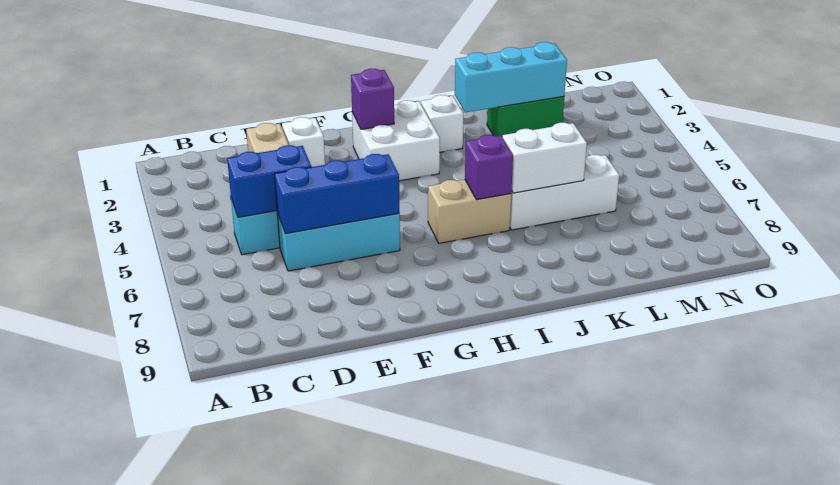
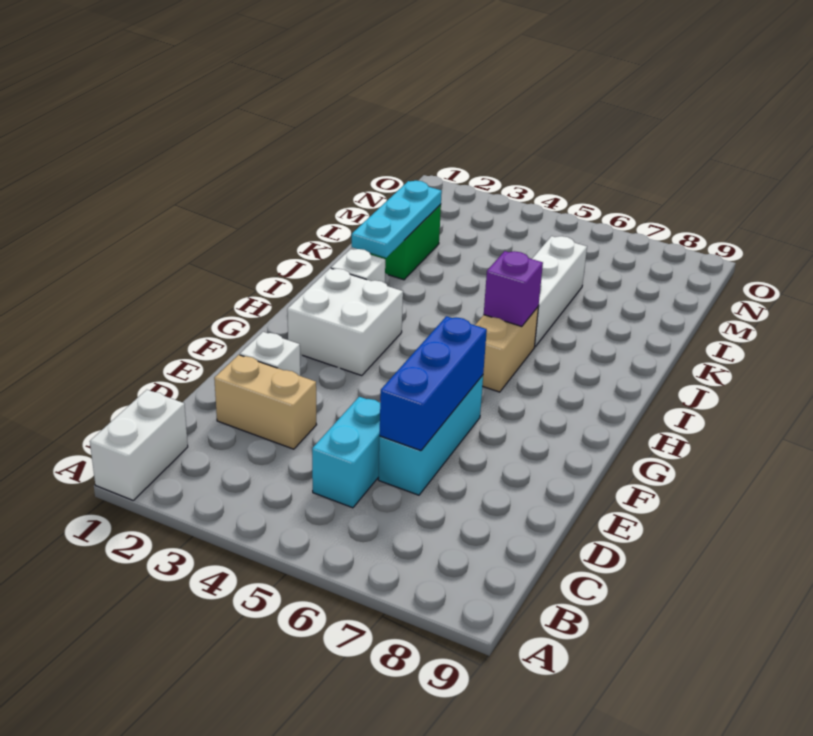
blue 1x2 brick [227,145,311,217] -> none
purple 1x1 brick [351,69,394,129] -> none
cyan 1x3 brick [455,42,567,112] -> cyan 1x3 plate [352,181,442,258]
white 1x2 brick [502,123,587,193] -> white 1x2 brick moved to [90,390,188,500]

